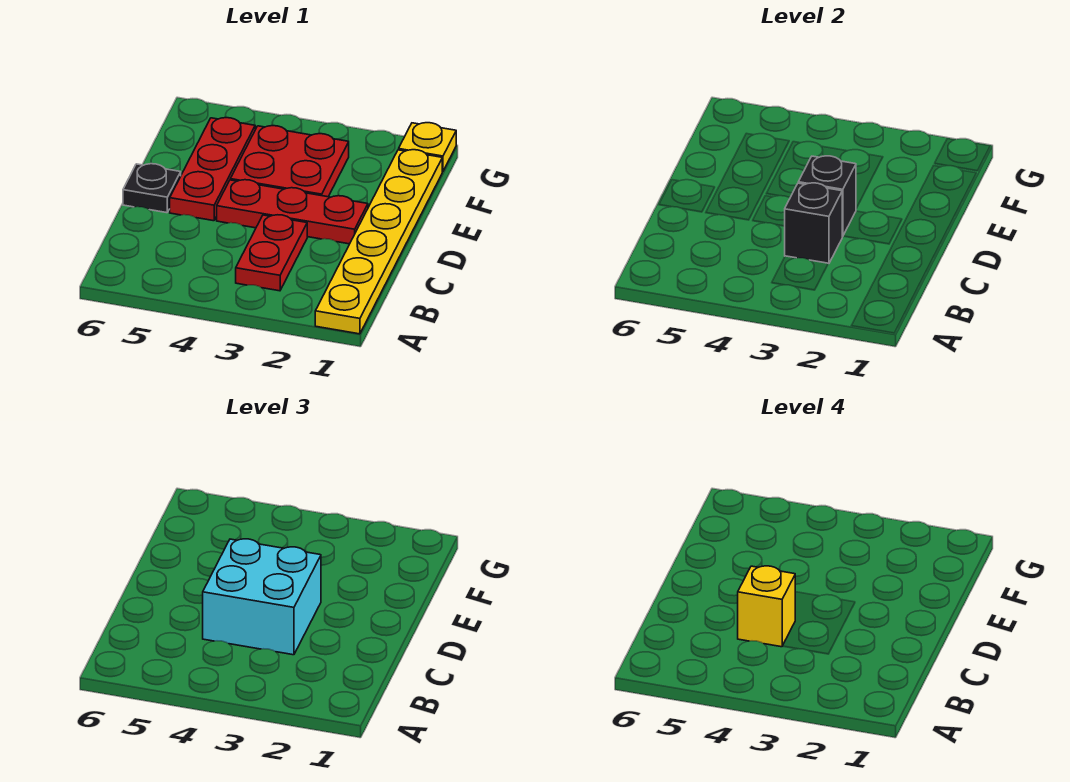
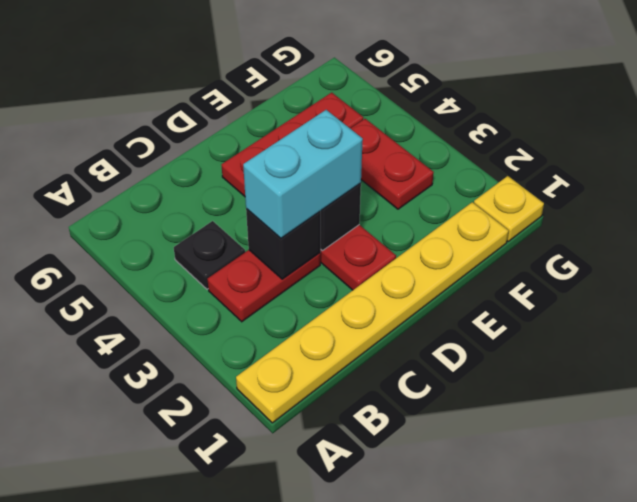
cyan 2x2 brick [203,539,321,655] -> cyan 1x2 brick [243,110,363,238]
yellow 1x1 brick [738,566,795,647] -> none
black 1x1 plate [123,164,181,213] -> black 1x1 plate moved to [174,221,245,289]
red 2x2 plate [230,126,349,197] -> red 1x2 plate [350,119,434,209]

